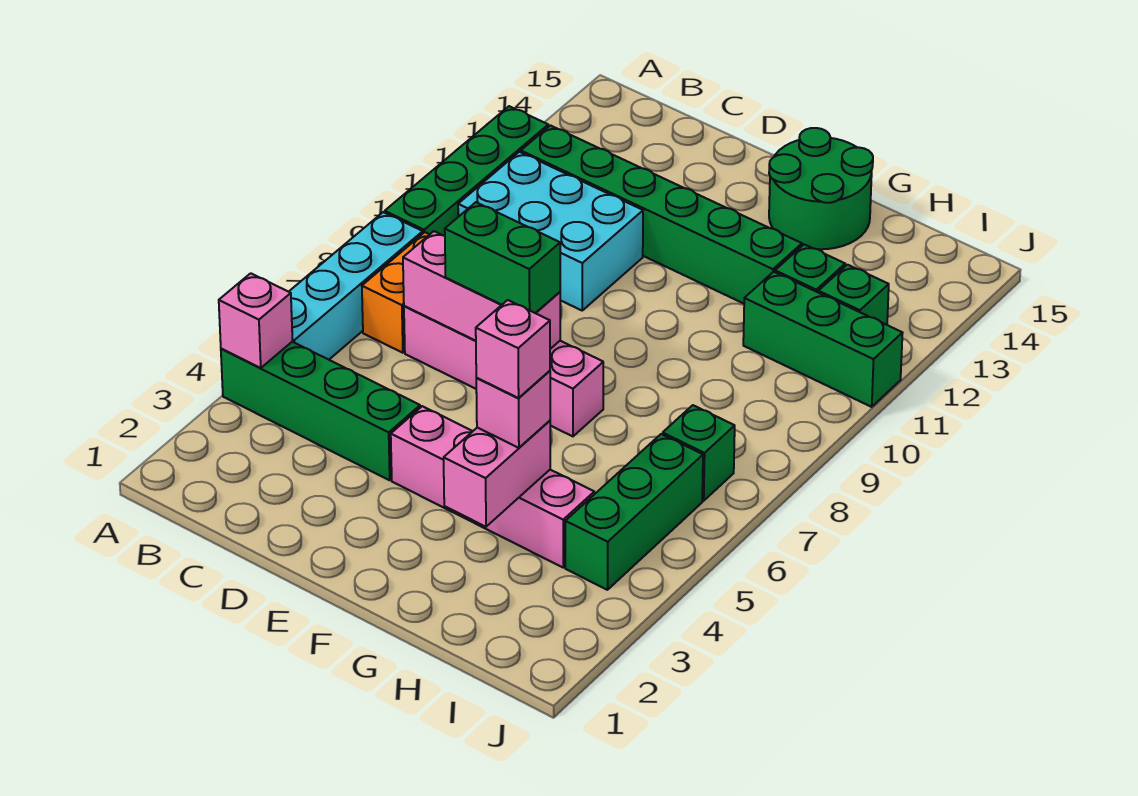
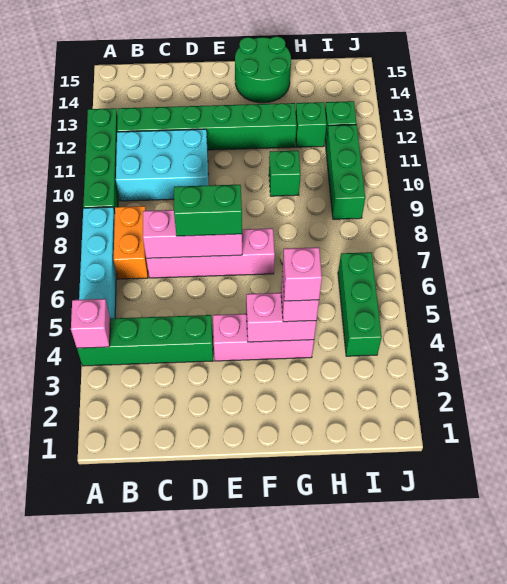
pink 1x4 brick [391,406,594,567] -> pink 1x3 brick [213,314,314,361]
pink 1x2 brick [444,421,550,527] -> pink 1x2 brick turned to [246,293,316,342]
green 1x3 brick [743,272,902,407] -> green 1x3 brick turned to [326,125,365,219]
green 1x1 brick [663,405,735,501] -> green 1x1 brick moved to [269,151,301,196]

